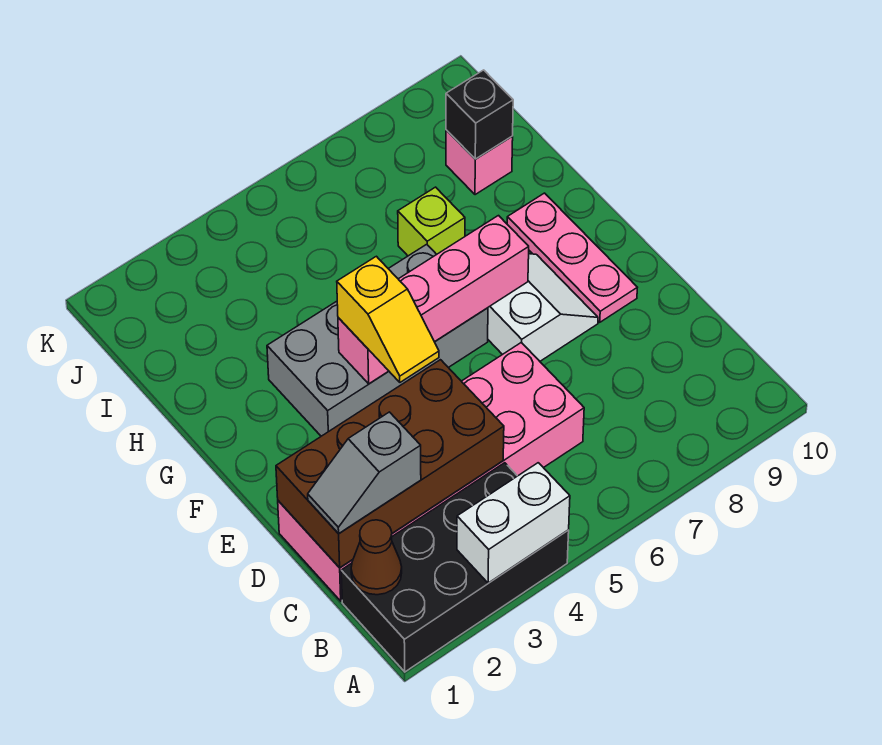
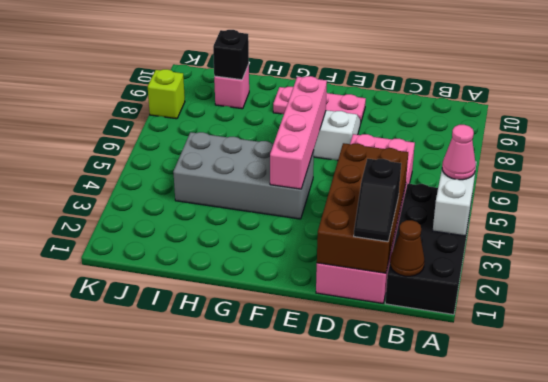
none -> pink 1x1 cone [442,125,476,180]
grey 1x2 slope [308,412,421,534] -> black 1x2 slope [354,159,401,242]
yellow 1x2 slope [337,256,439,382] -> none
grey 2x4 brick [267,244,488,436] -> grey 2x4 brick turned to [173,132,314,219]
lime 1x1 brick [398,187,465,256] -> lime 1x1 brick moved to [148,69,185,119]

